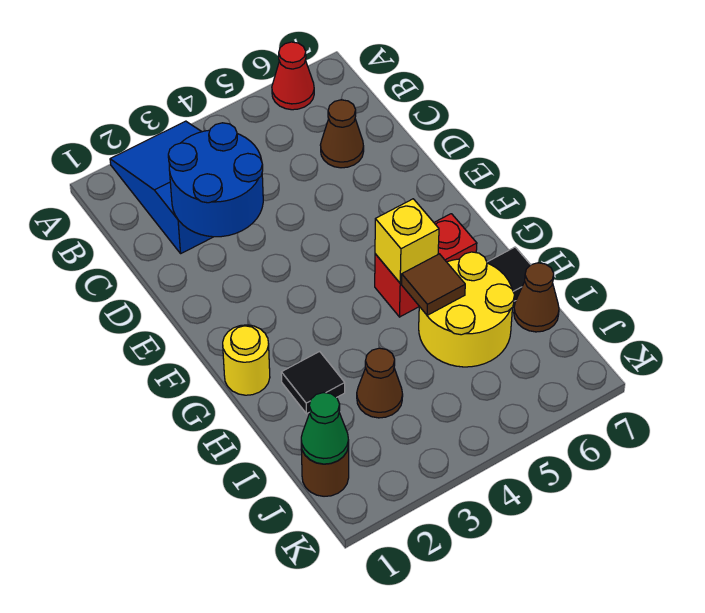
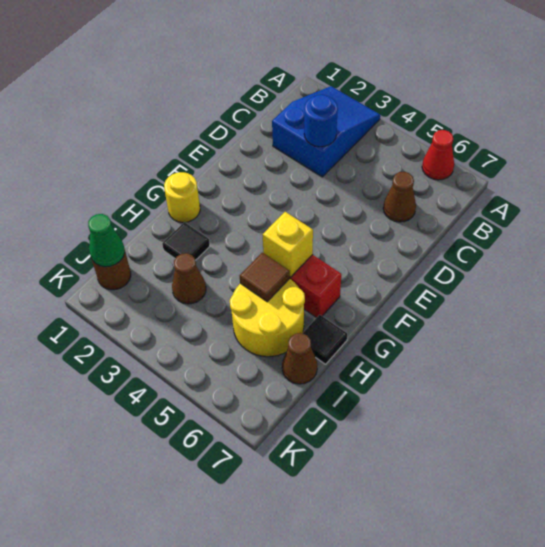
blue 2x2 round brick [168,123,263,237] -> blue 1x1 round brick [304,95,338,147]

